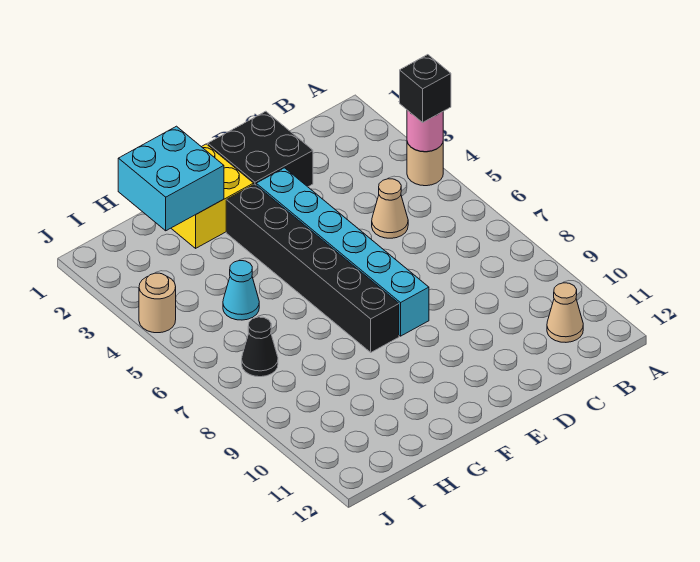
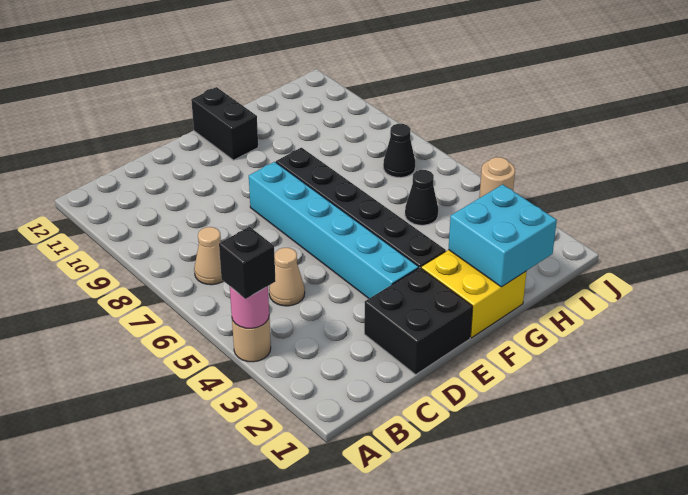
tan 1x1 cone [547,283,583,342] -> tan 1x1 cone moved to [194,227,223,285]
none -> black 1x2 brick [191,87,258,160]
cyan 1x1 cone [223,261,259,320] -> black 1x1 cone [405,170,438,225]

